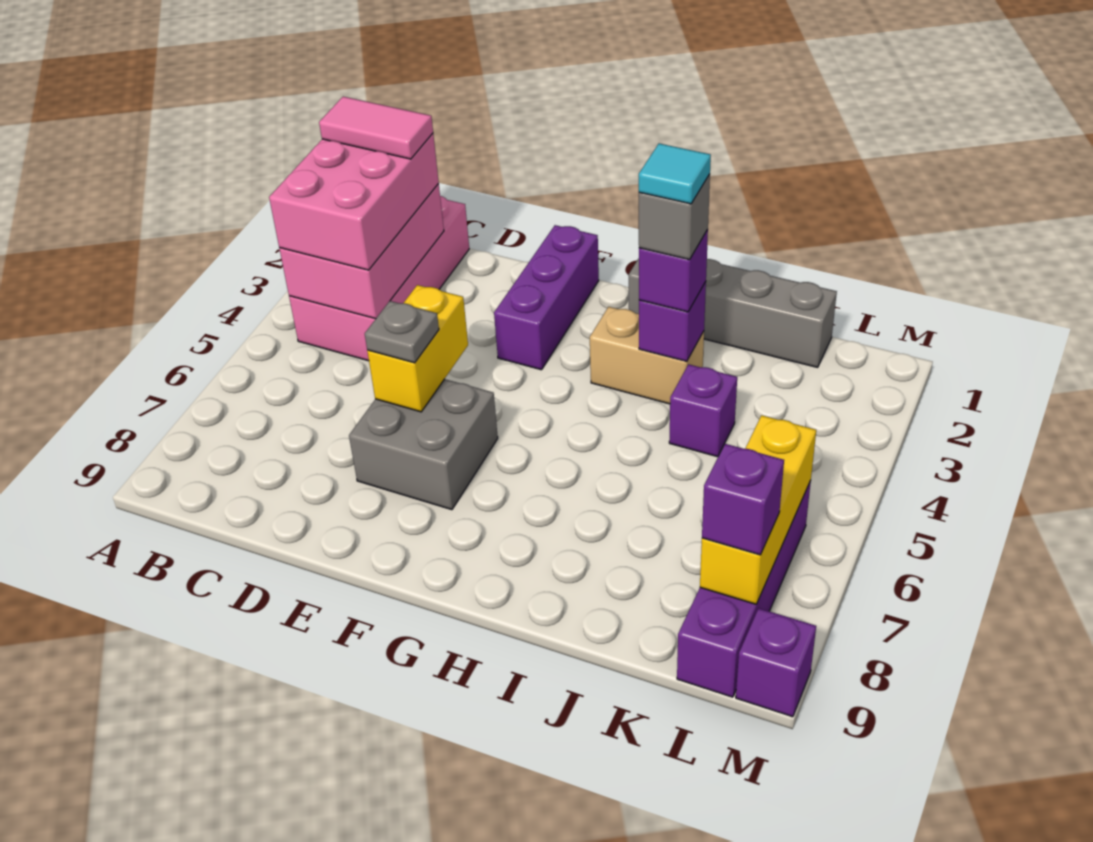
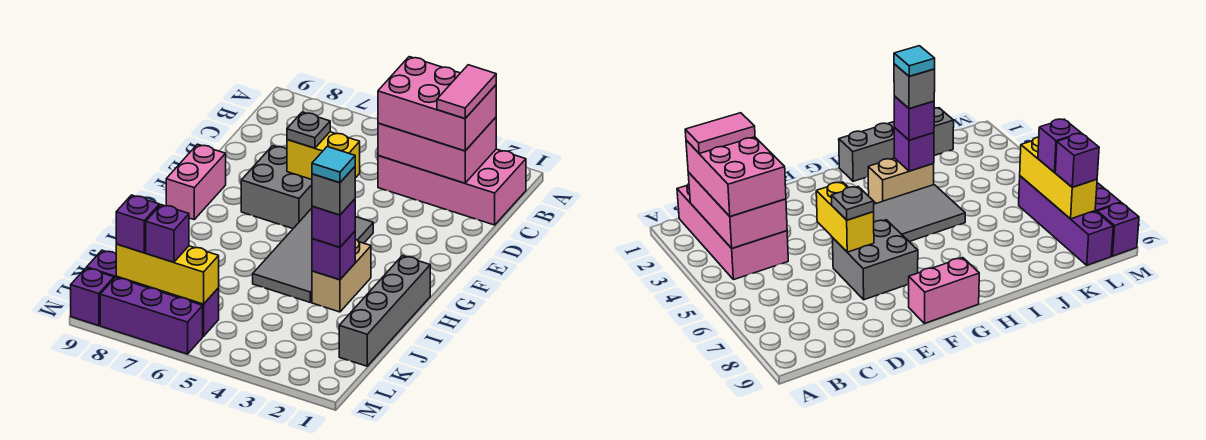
purple 1x3 brick [494,225,599,370] -> purple 1x3 brick moved to [100,277,203,354]
none -> grey 2x4 tile [253,208,373,302]
none -> pink 1x2 brick [166,144,226,219]
purple 1x1 brick [669,364,737,457] -> purple 1x1 brick moved to [146,205,189,262]

